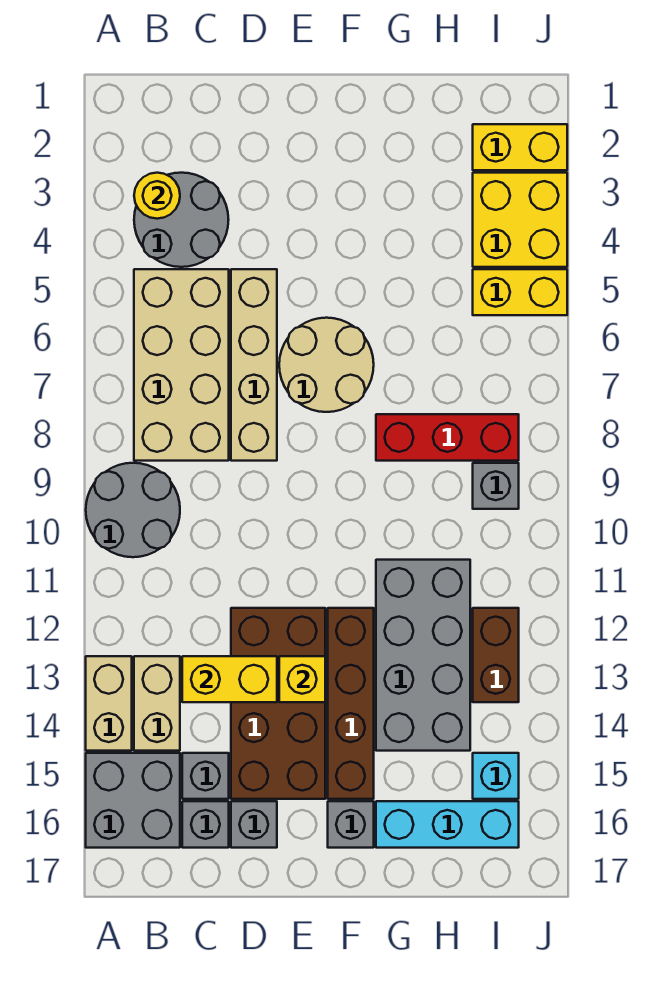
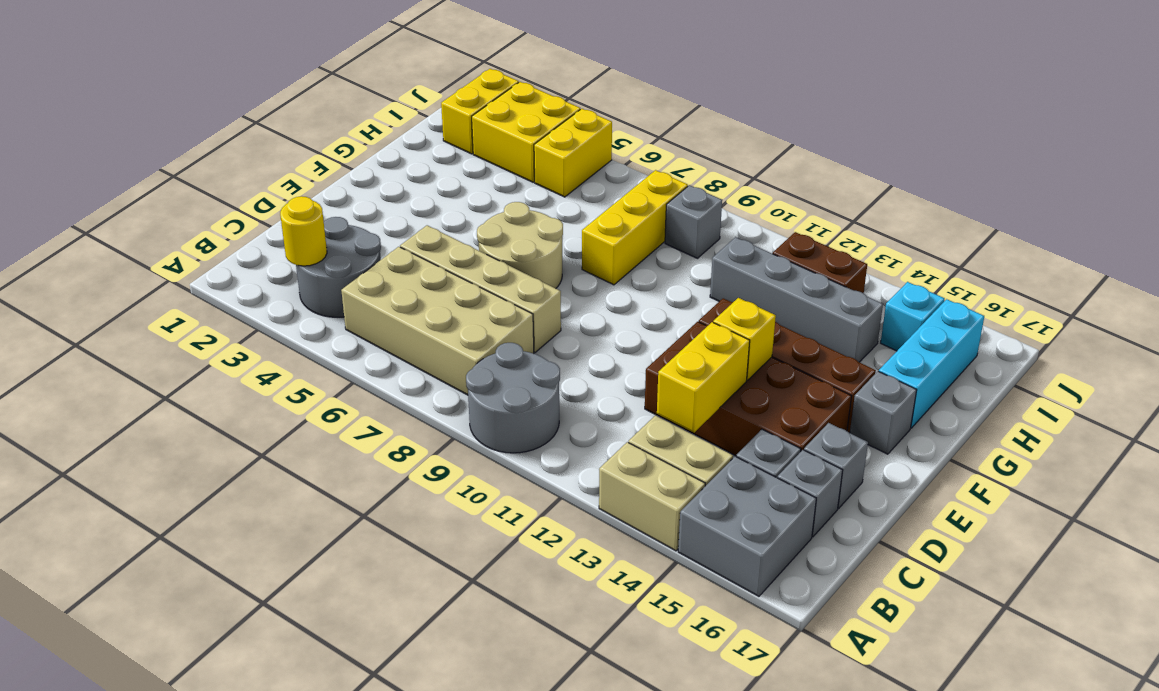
red 1x3 brick [376,414,519,461] -> yellow 1x3 brick [582,170,688,285]
grey 2x4 brick [376,560,470,751] -> grey 1x4 brick [710,237,883,362]

